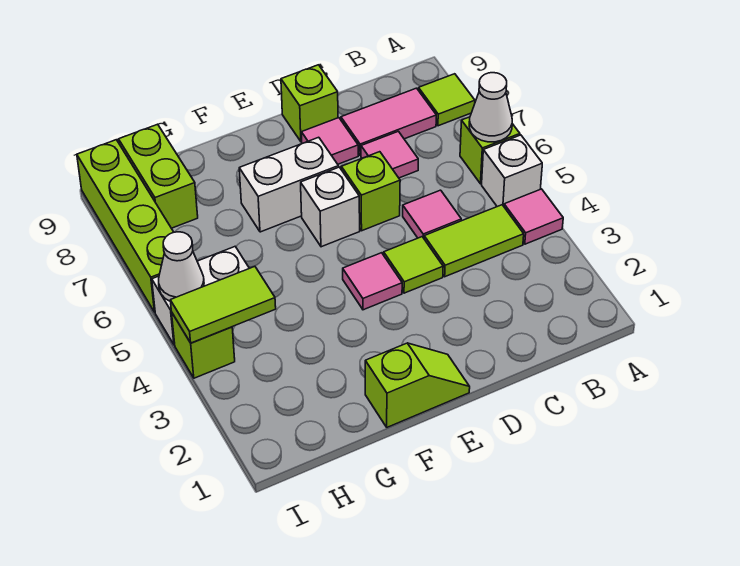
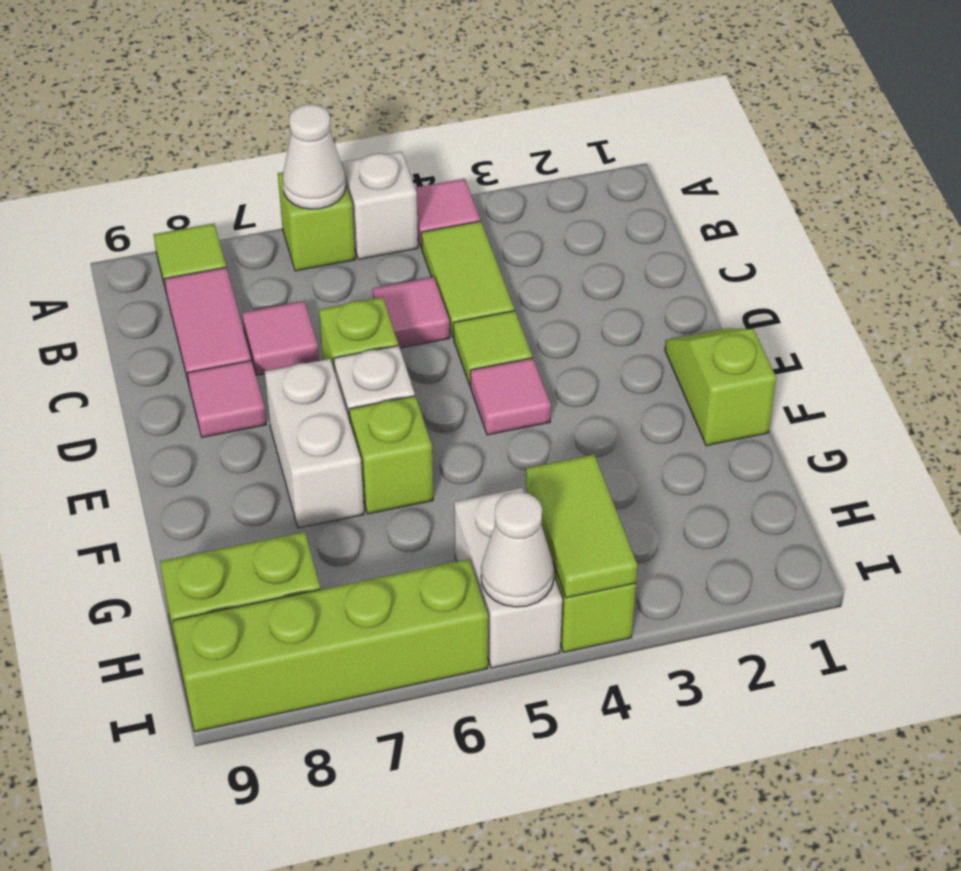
lime 1x1 brick [281,65,338,142] -> lime 1x1 brick moved to [349,396,433,514]

